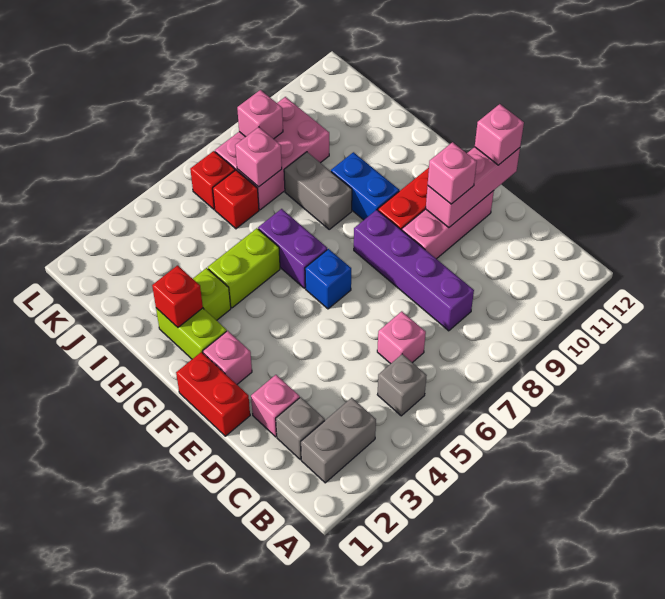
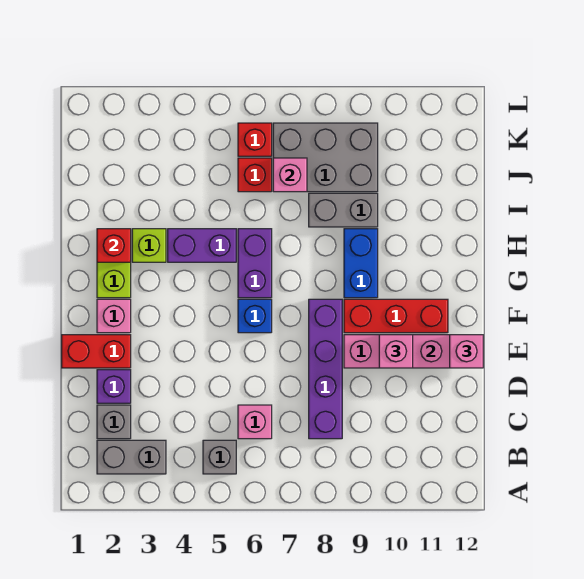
pink 1x1 brick [251,375,300,437] -> purple 1x1 brick [97,370,131,403]
red 1x2 brick [176,352,250,436] -> red 1x2 brick turned to [62,335,131,368]
lime 1x2 brick [208,228,280,308] -> purple 1x2 brick [168,229,236,262]
grey 1x2 brick [284,152,352,229] -> grey 1x2 brick turned to [309,193,378,227]
pink 2x3 brick [215,97,329,210] -> grey 2x3 brick [273,123,378,192]
pink 1x1 brick [237,90,283,139] -> none

